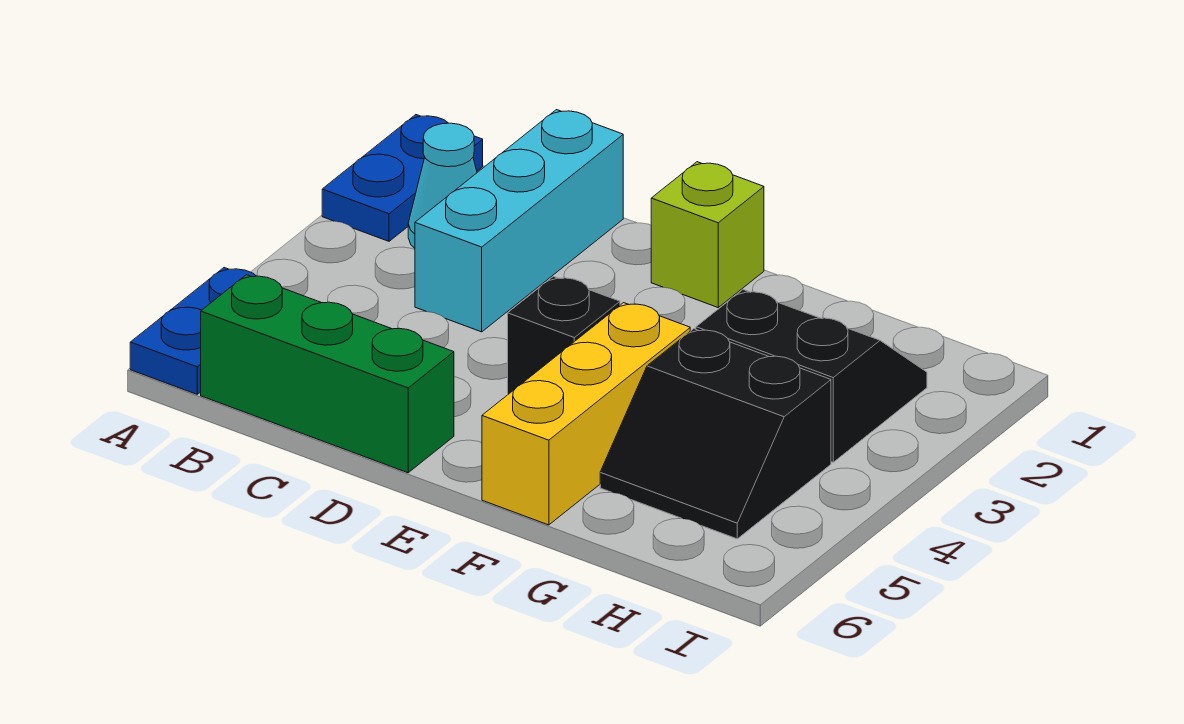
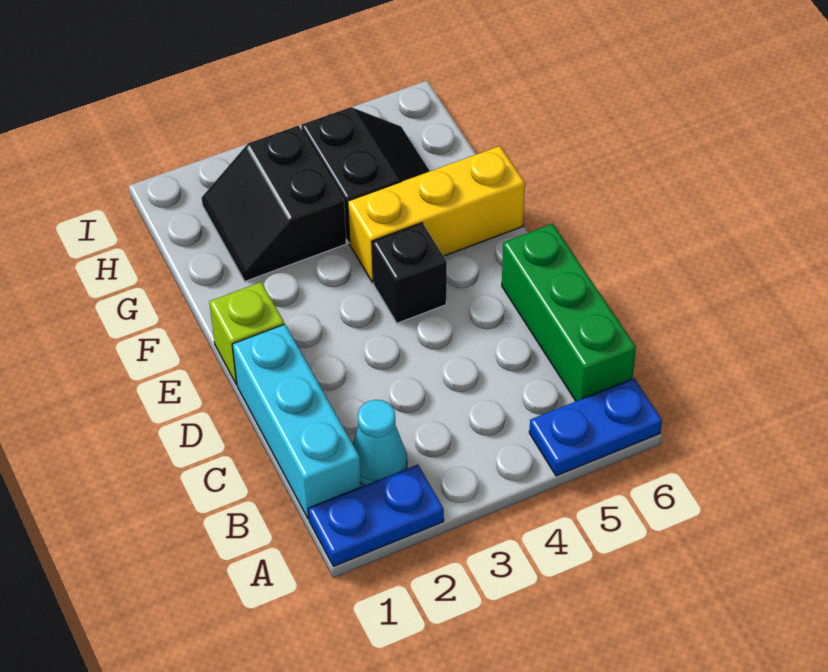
cyan 1x3 brick [415,110,623,332] -> cyan 1x3 brick turned to [232,324,361,519]

